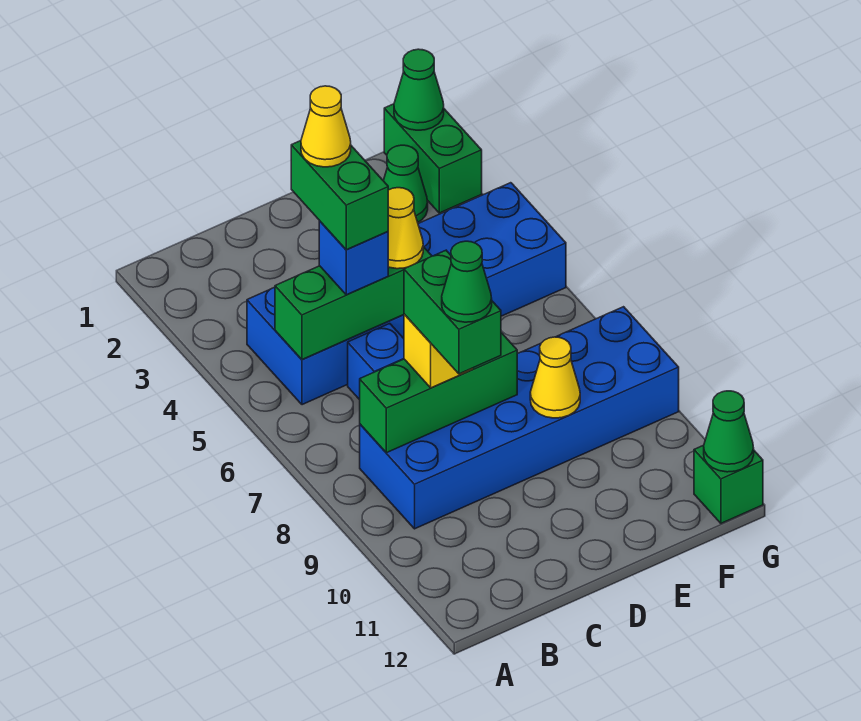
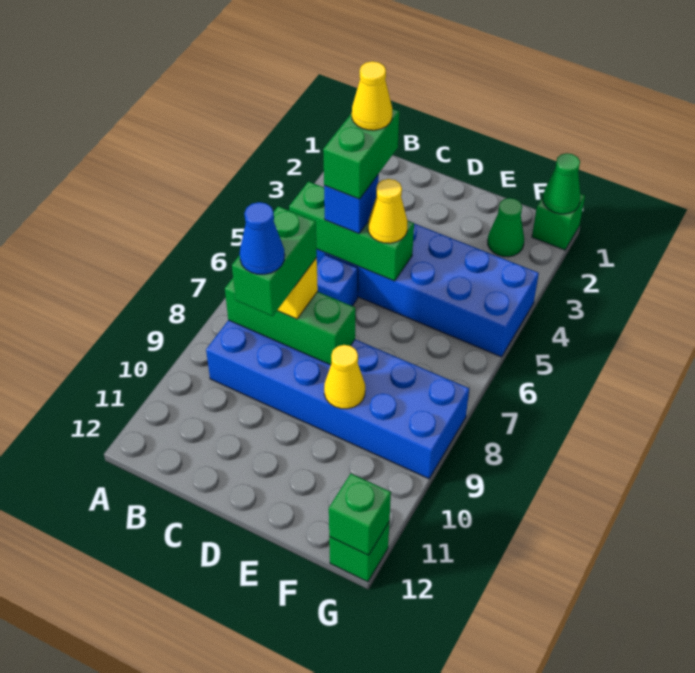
green 1x1 cone [442,241,492,322] -> blue 1x1 cone [240,202,285,274]
green 1x2 brick [384,104,482,213] -> green 1x1 brick [532,194,585,250]
green 1x1 cone [704,391,754,472] -> green 1x1 brick [329,474,391,555]

